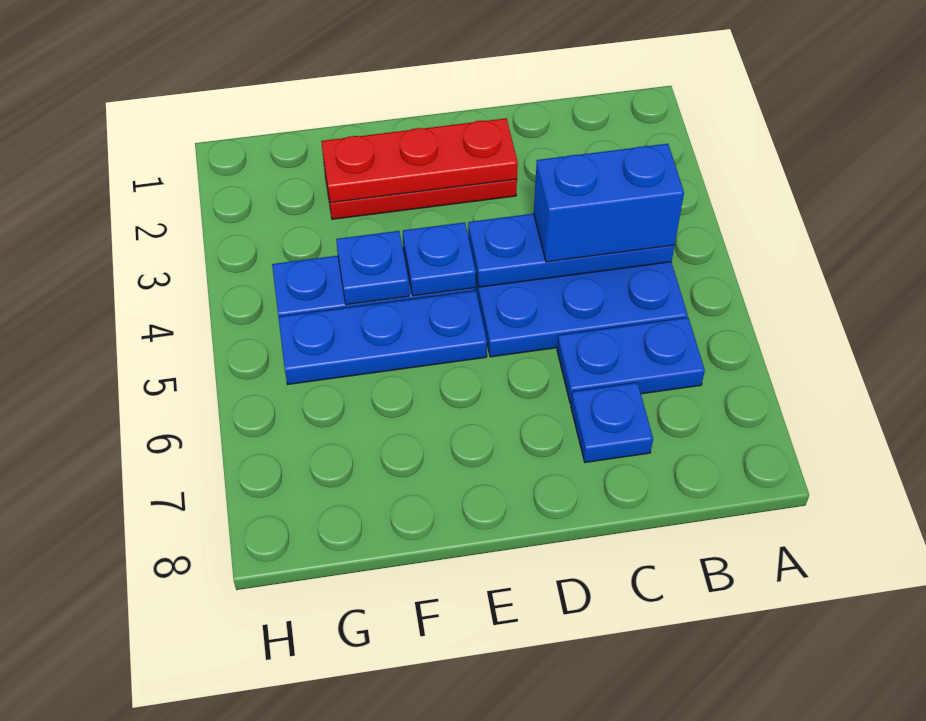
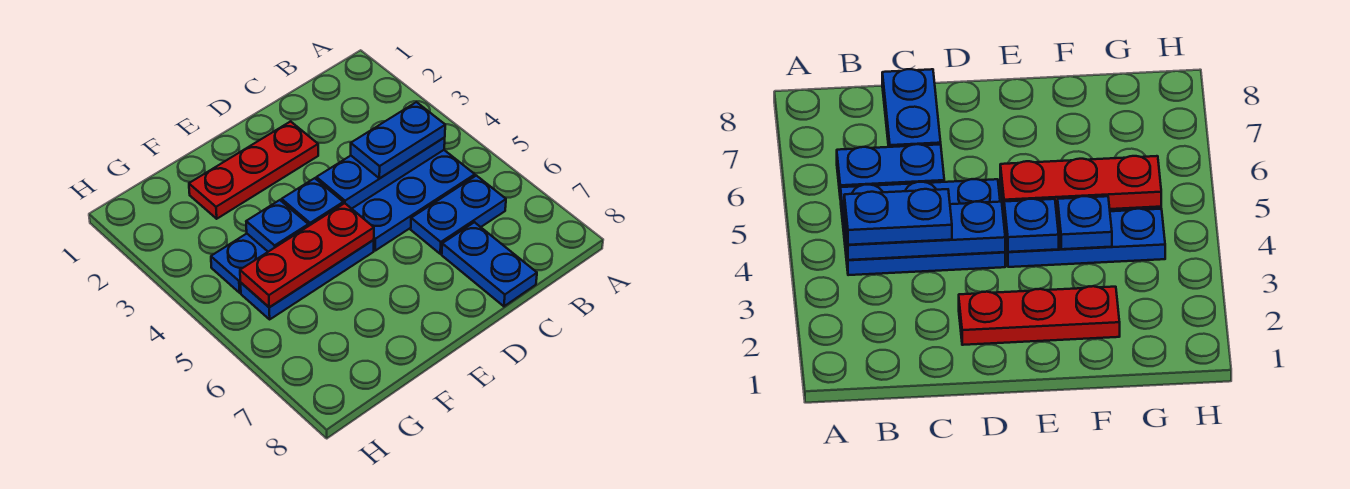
blue 1x2 brick [534,144,684,262] -> blue 1x2 plate [351,102,445,178]
blue 1x1 plate [571,383,653,462] -> blue 1x2 plate [442,222,537,306]
red 1x3 plate [321,118,518,203] -> red 1x3 plate moved to [240,203,374,307]

